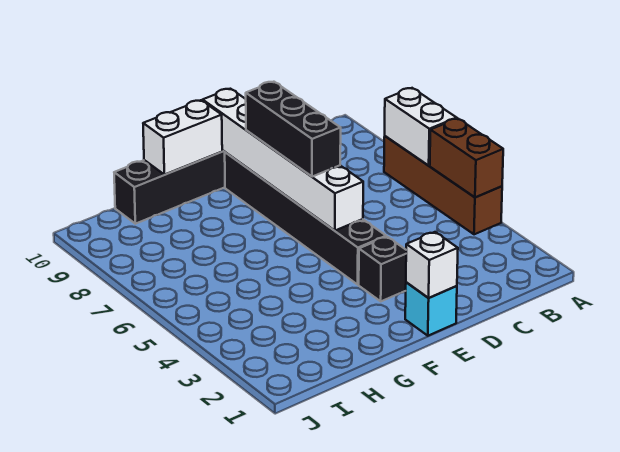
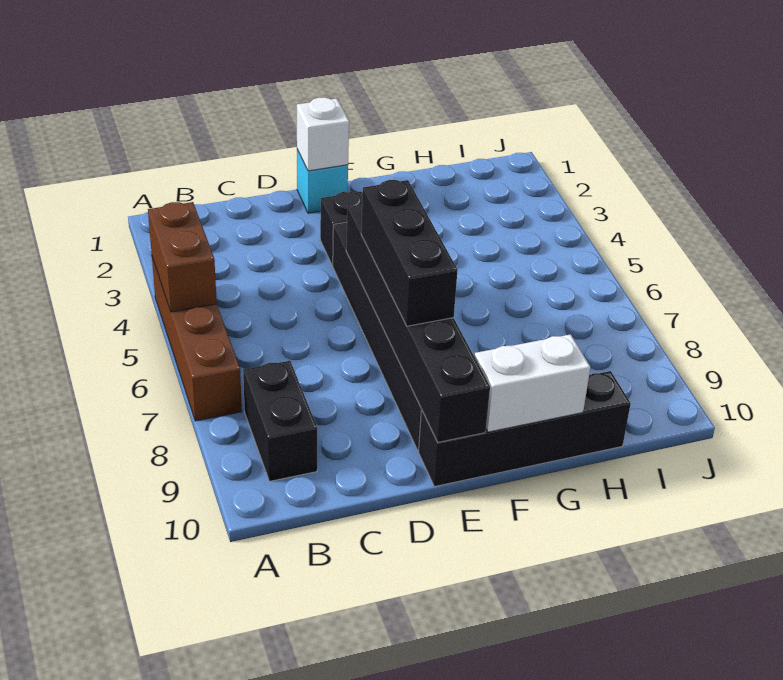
white 1x2 brick [385,88,457,166] -> none
none -> black 1x2 brick [243,361,317,481]
white 1x6 brick [203,89,363,231] -> black 1x6 brick [346,204,490,442]

